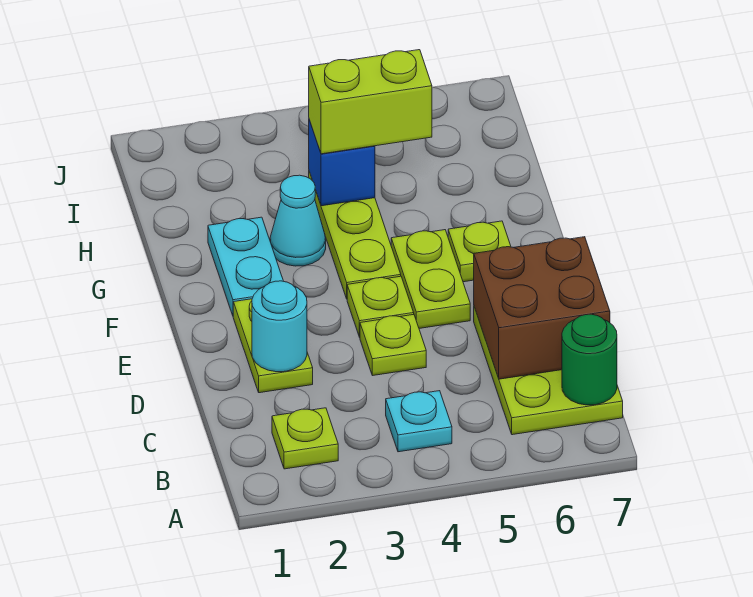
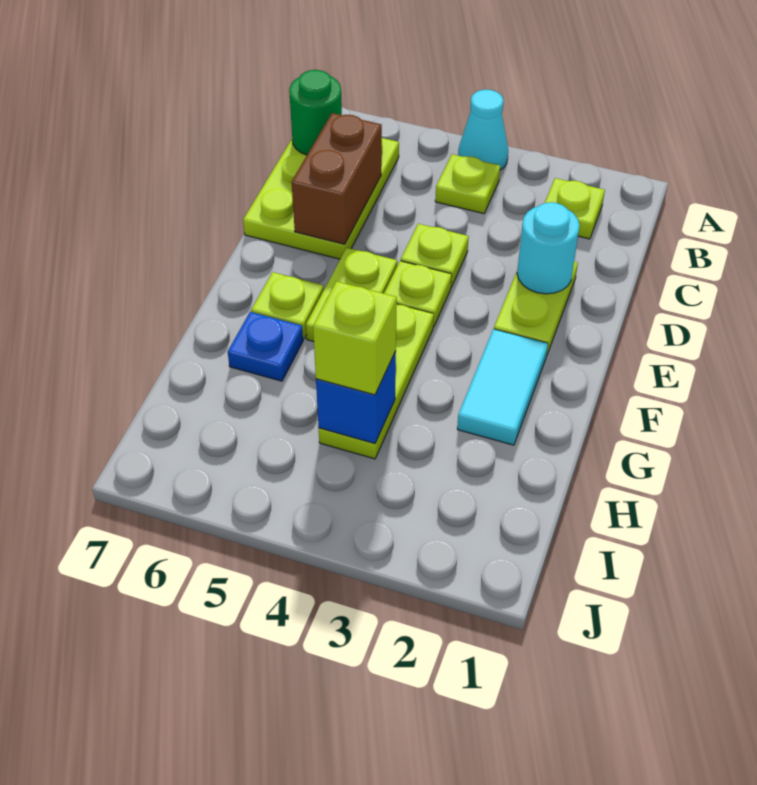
cyan 1x1 plate [386,391,452,452] -> lime 1x1 plate [435,154,500,214]
brown 2x2 brick [474,237,610,379] -> brown 1x2 brick [292,113,382,244]
cyan 1x2 plate [208,217,283,315] -> cyan 1x2 tile [457,329,548,445]
cyan 1x1 cone [270,175,326,266] -> cyan 1x1 cone moved to [458,89,508,170]
none -> blue 1x1 plate [228,312,303,381]
lime 1x2 brick [309,50,432,154] -> lime 1x1 brick [313,281,397,395]

